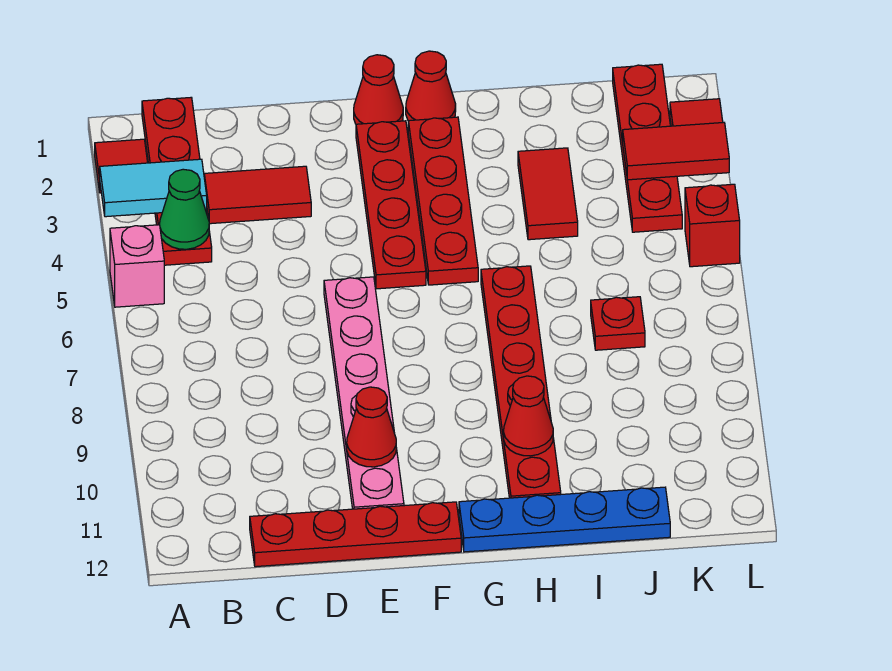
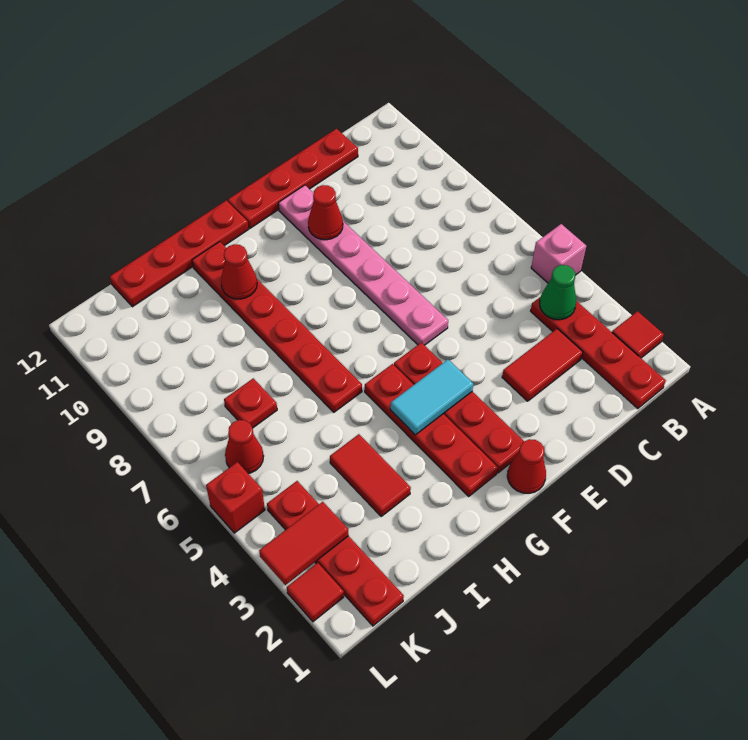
cyan 1x2 tile [100,159,207,217] -> cyan 1x2 tile moved to [390,360,473,435]
red 1x1 cone [406,51,456,121] -> red 1x1 cone moved to [225,420,264,474]
blue 1x4 plate [459,487,670,552] -> red 1x4 plate [110,200,249,307]

